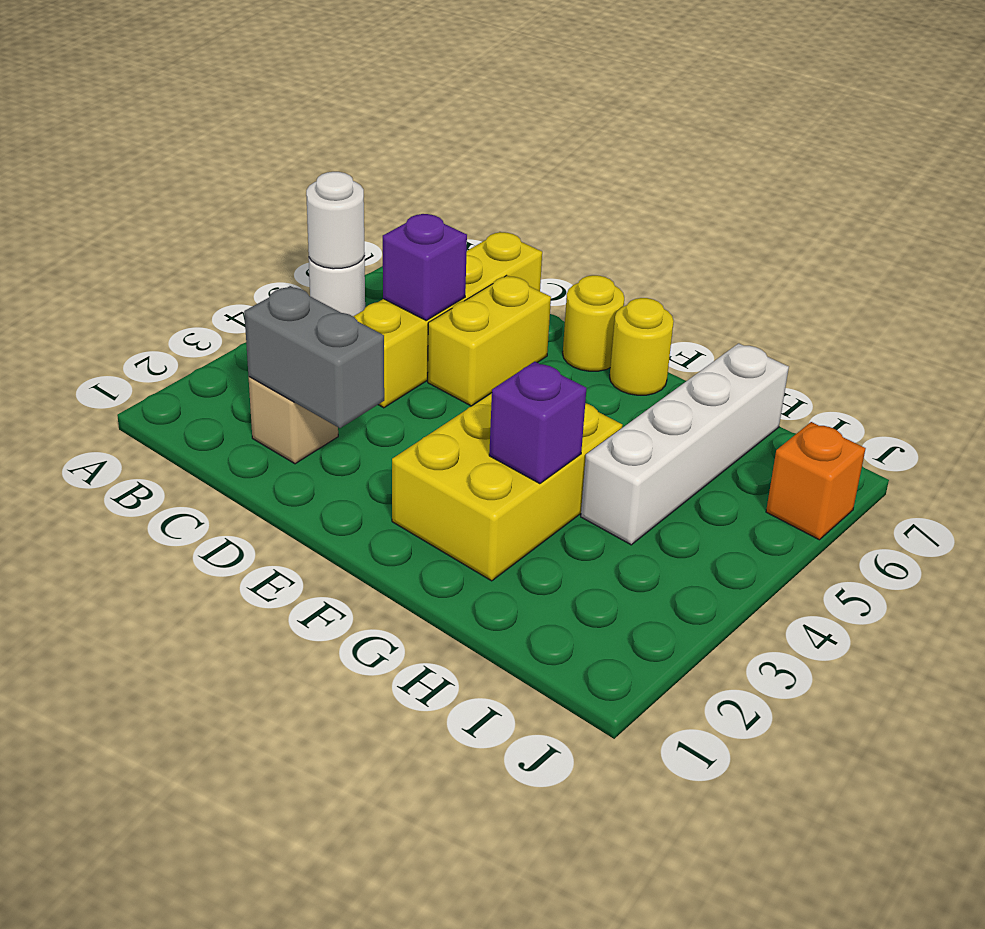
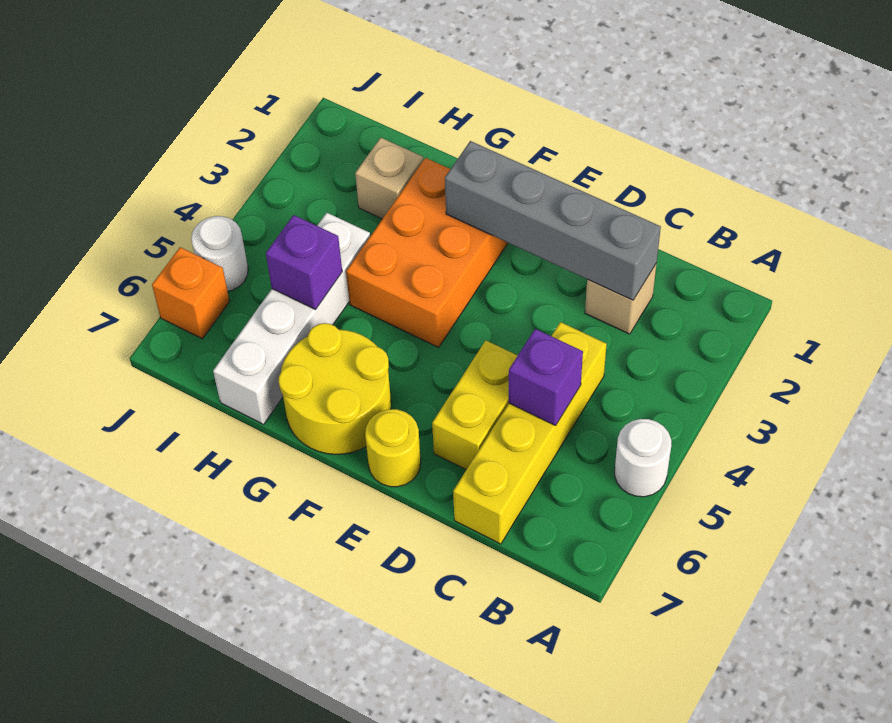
white 1x1 round brick [306,172,365,269] -> white 1x1 round brick moved to [191,216,248,291]
grey 1x2 brick [244,286,384,428] -> grey 1x4 brick [445,141,661,300]
yellow 2x3 brick [392,393,623,581] -> orange 2x3 brick [346,158,508,347]
yellow 1x1 round brick [610,298,674,395] -> yellow 2x2 round brick [279,323,391,454]
purple 1x1 brick [489,362,587,484] -> purple 1x1 brick moved to [266,215,342,310]
none -> tan 1x1 brick [355,138,424,219]

